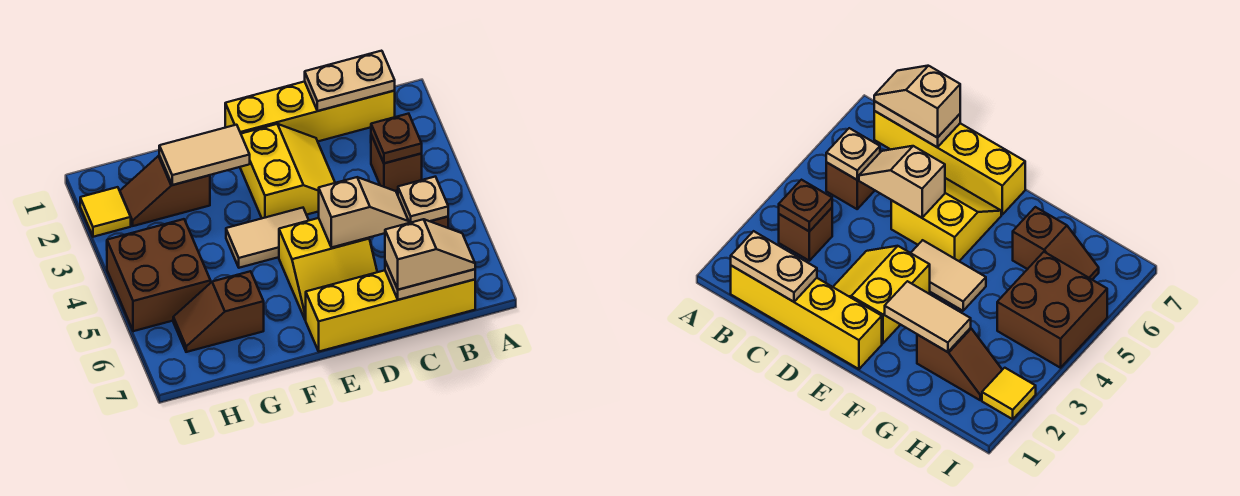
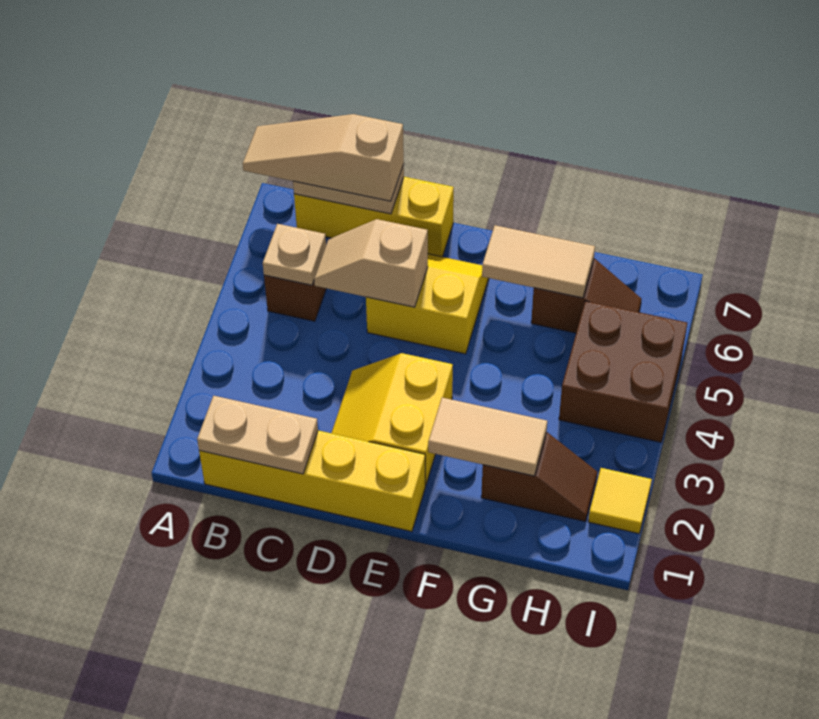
brown 1x1 brick [371,135,422,191] -> none
brown 1x1 plate [371,114,422,163] -> none
yellow 1x4 brick [306,270,475,351] -> yellow 1x3 brick [294,177,454,257]
tan 1x2 slope [385,219,475,290] -> tan 1x3 slope [243,114,404,201]
tan 1x2 tile [226,208,309,268] -> tan 1x2 tile moved to [482,225,595,298]

